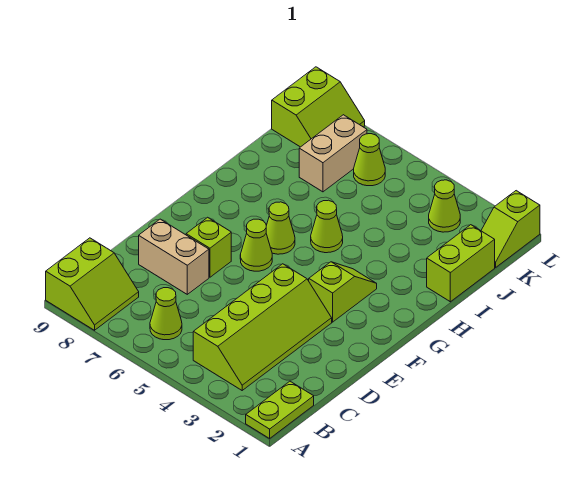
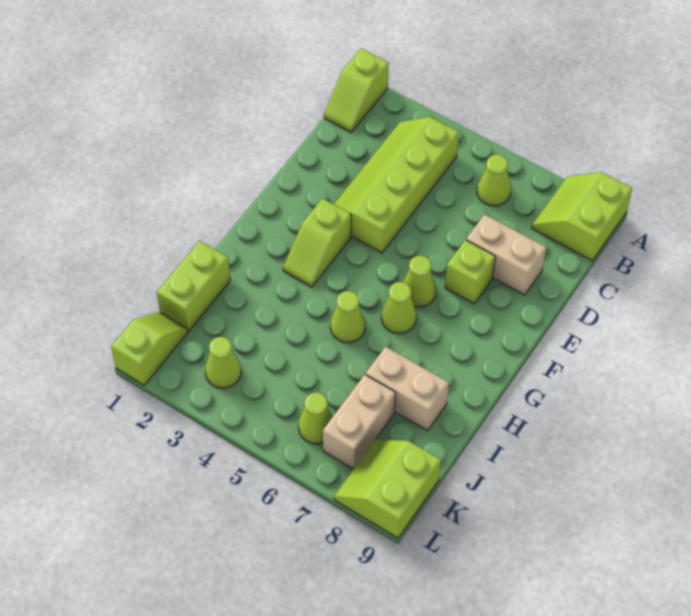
lime 1x2 plate [246,381,314,438] -> lime 1x2 slope [324,49,389,132]
none -> tan 1x2 brick [366,347,449,431]

